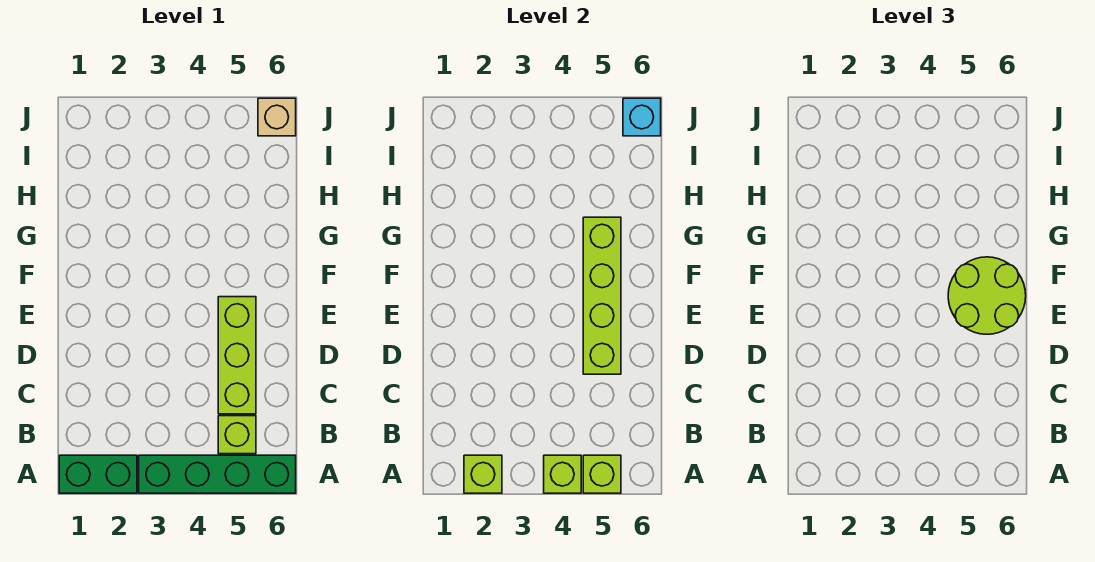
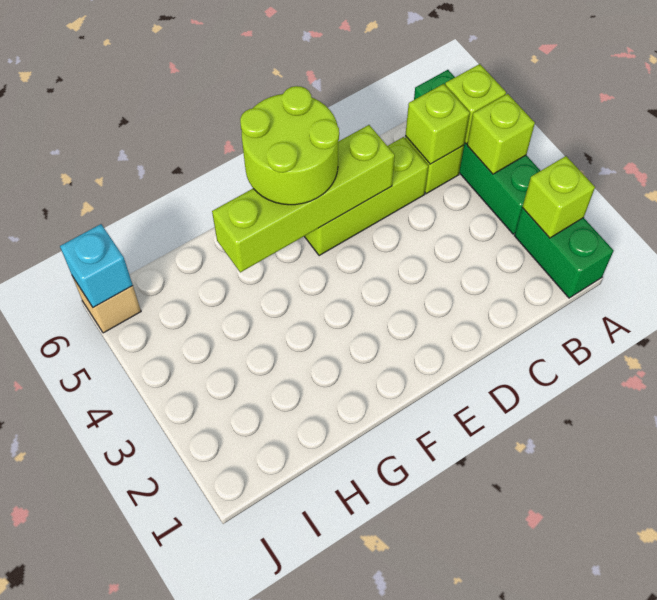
none -> lime 1x1 brick [405,84,470,164]

